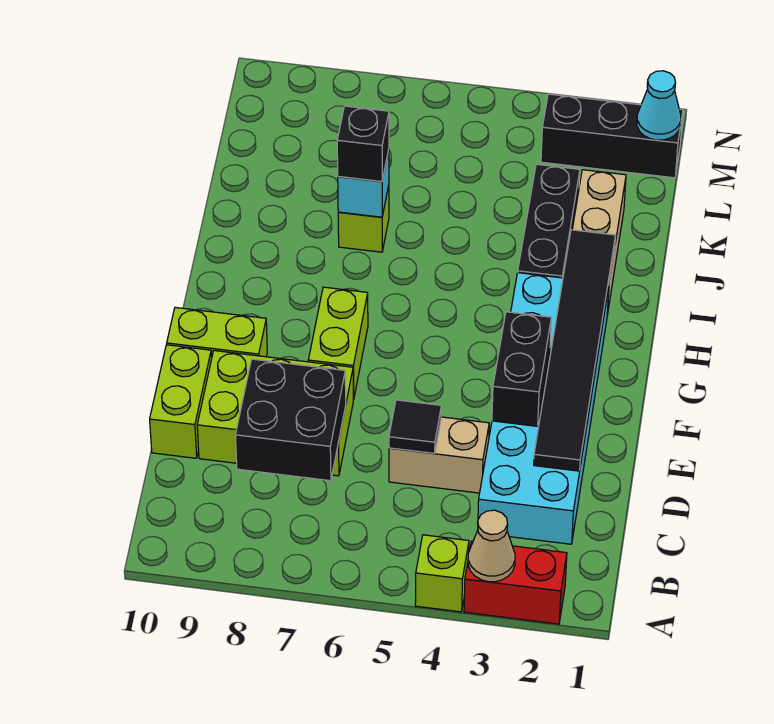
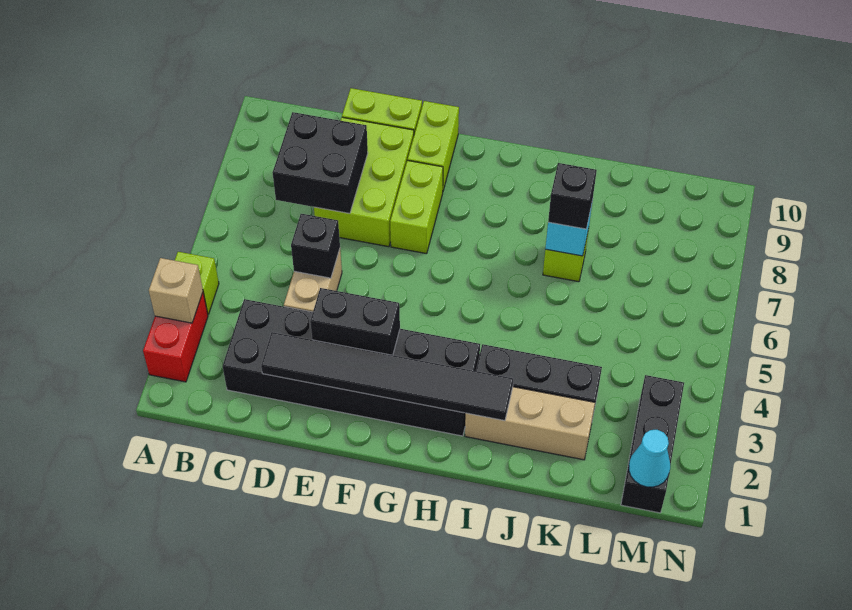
tan 1x1 cone [468,510,515,582] -> tan 1x1 brick [149,258,203,323]
cyan 2x6 brick [478,273,609,544] -> black 2x6 brick [222,299,480,436]
black 1x1 tile [389,400,442,453] -> black 1x1 brick [291,214,340,278]
lime 1x2 brick [308,287,368,399] -> lime 1x2 brick turned to [390,160,443,254]

